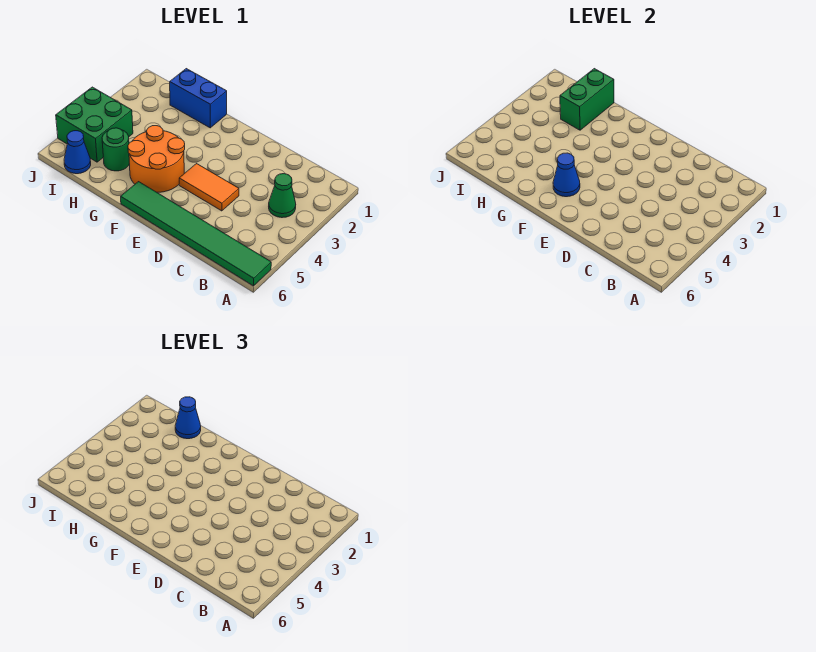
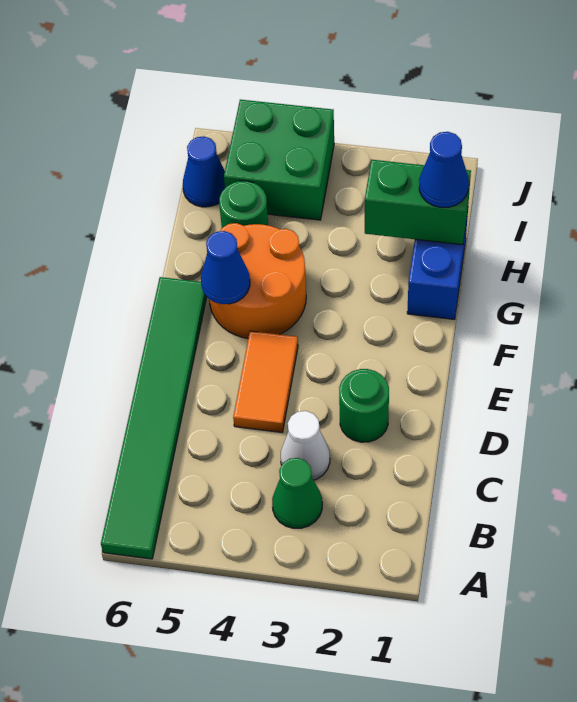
none -> white 1x1 cone [281,411,330,480]
none -> green 1x1 round brick [339,369,389,442]

